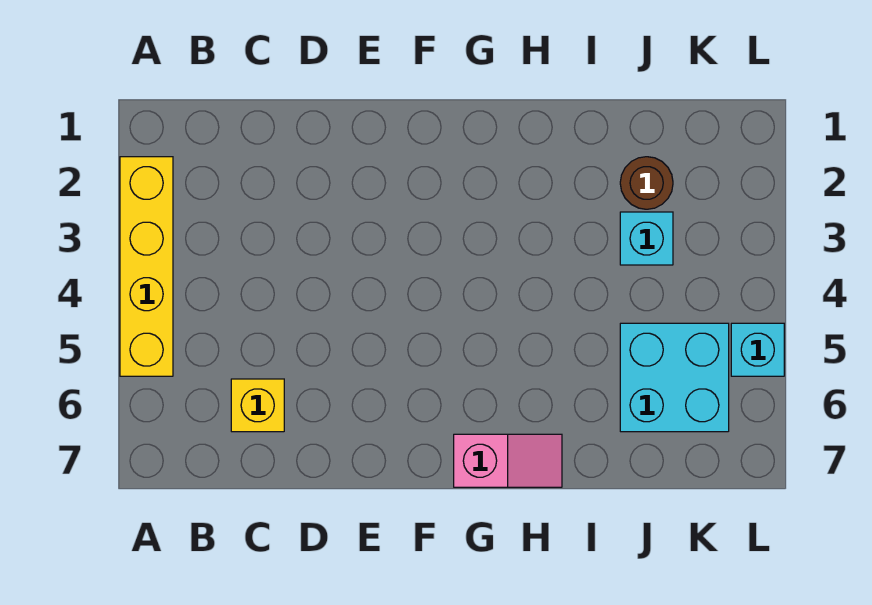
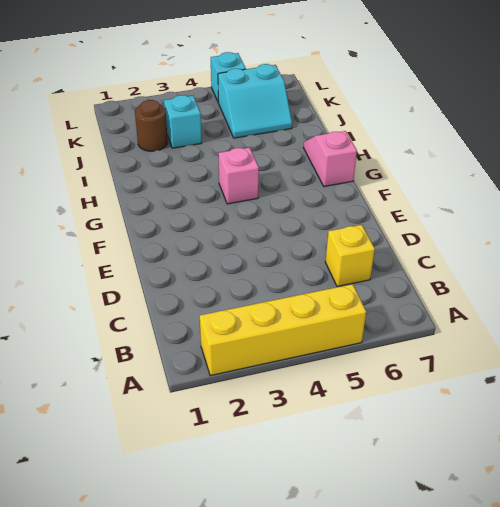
none -> pink 1x1 brick [219,147,259,204]
cyan 2x2 brick [620,323,729,432] -> cyan 2x2 slope [218,64,292,138]

